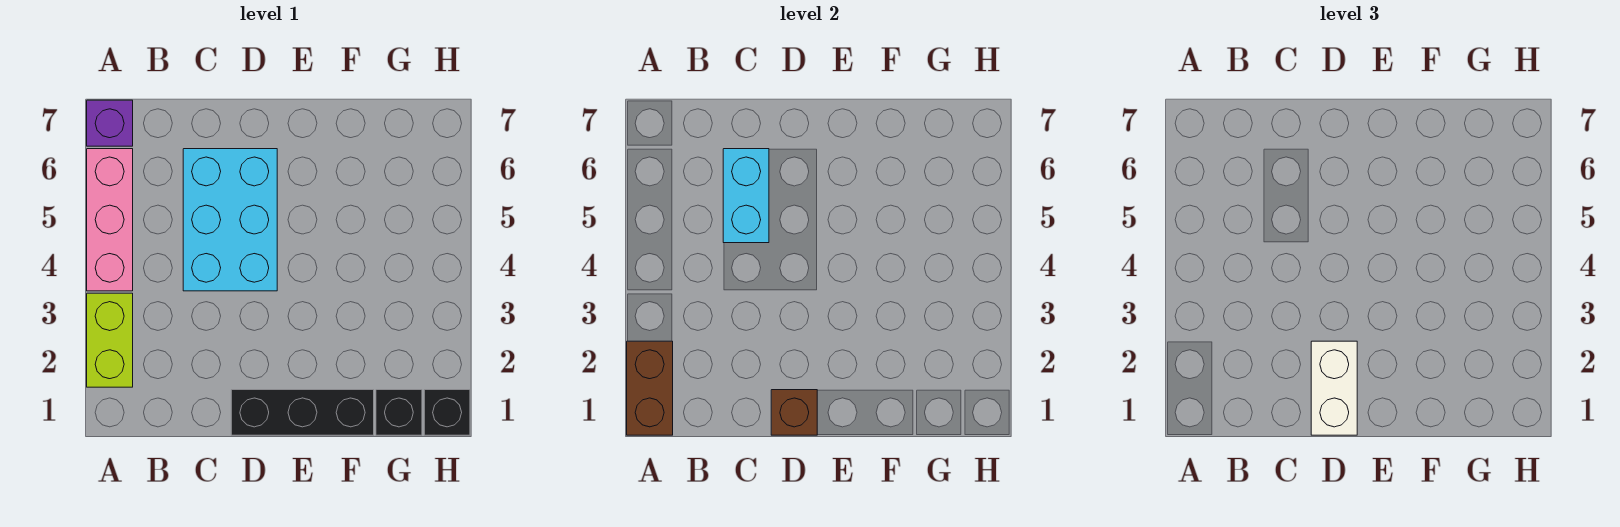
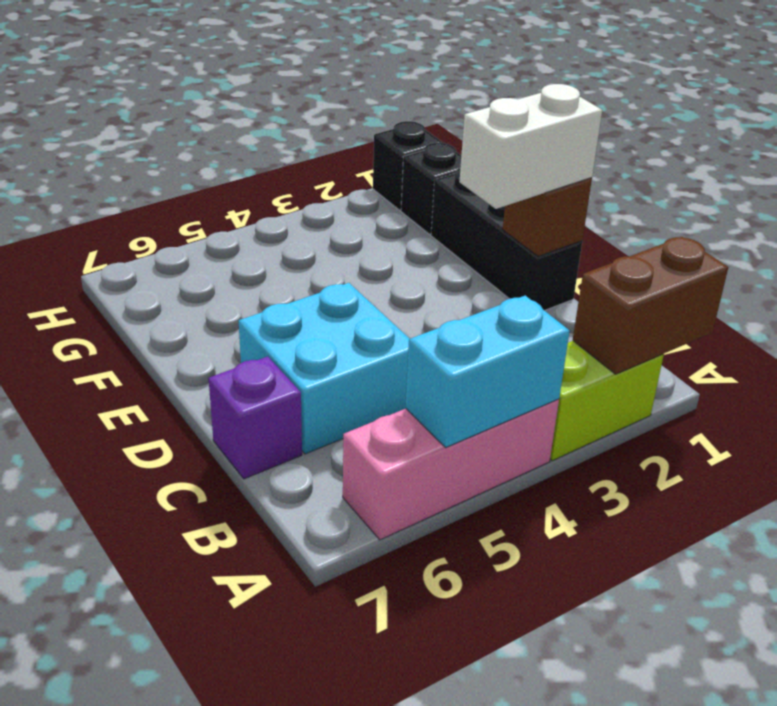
purple 1x1 brick [87,100,133,146] -> purple 1x1 brick moved to [208,356,302,479]
cyan 2x3 brick [183,149,277,291] -> cyan 2x2 brick [239,283,410,454]
cyan 1x2 brick [723,149,769,243] -> cyan 1x2 brick moved to [405,296,570,447]

